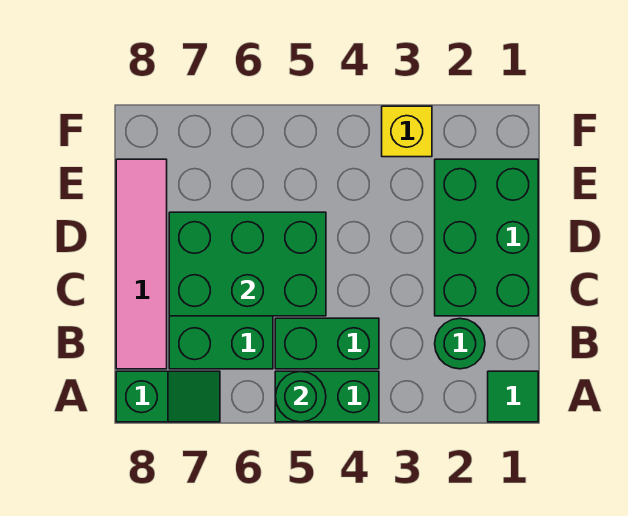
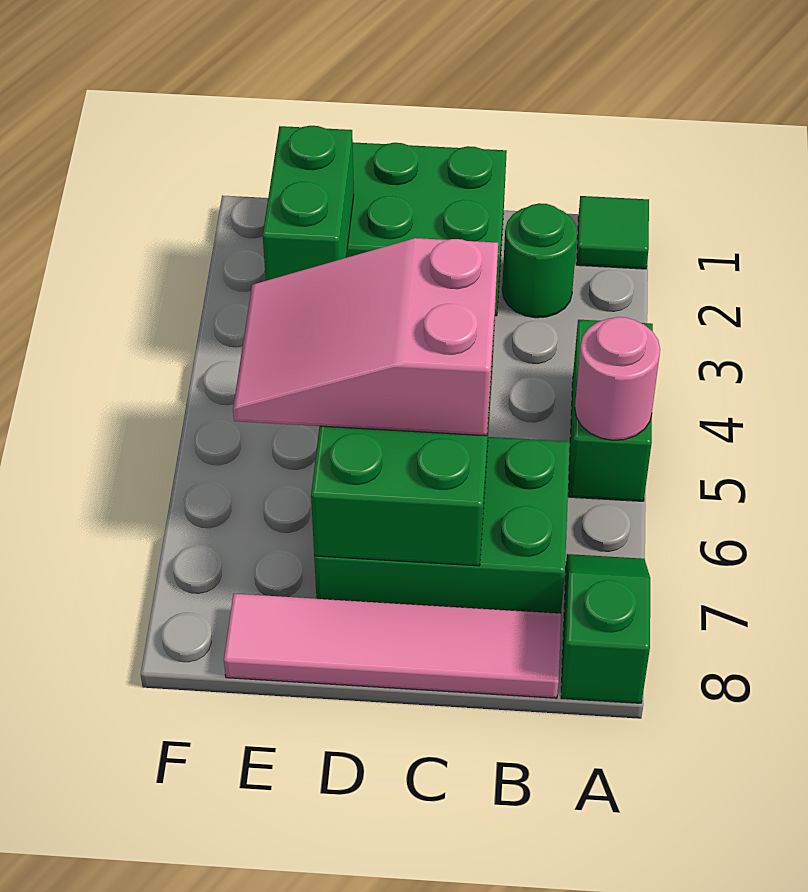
green 1x1 round brick [275,372,326,422] -> pink 1x1 round brick [575,317,660,440]
green 1x2 brick [275,318,379,369] -> green 1x2 brick moved to [263,126,354,281]
none -> pink 2x3 slope [233,238,498,436]
yellow 1x1 brick [382,106,432,157] -> none

